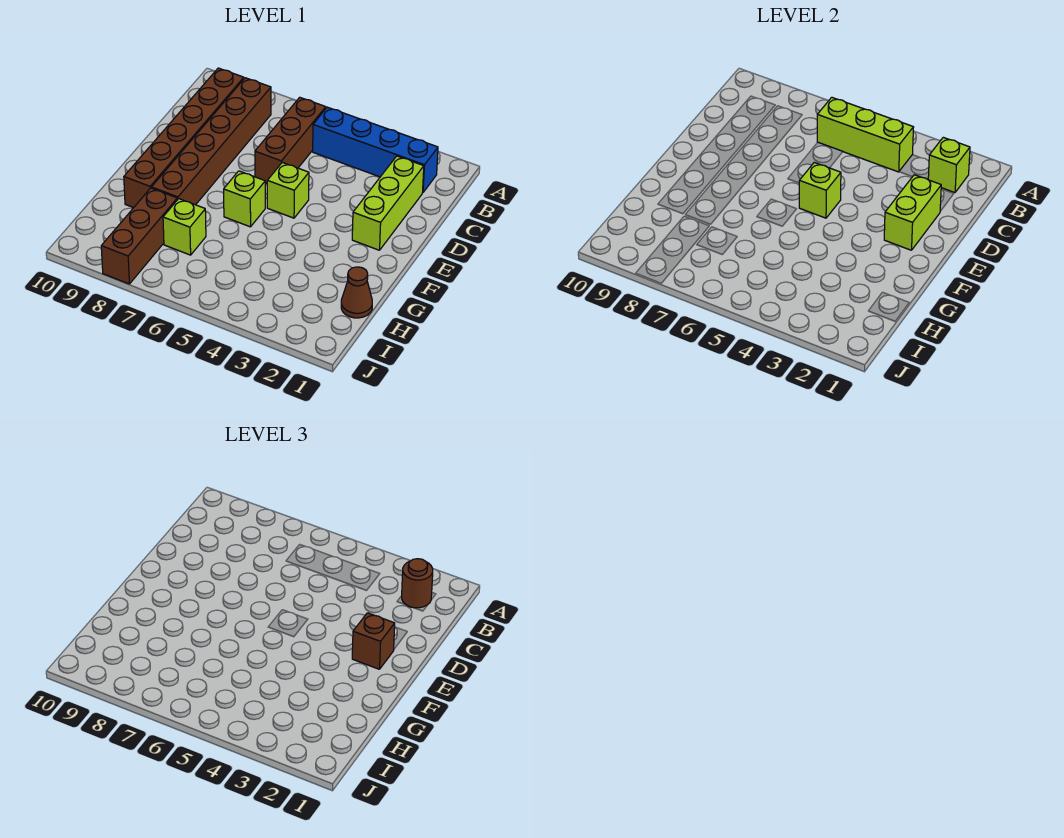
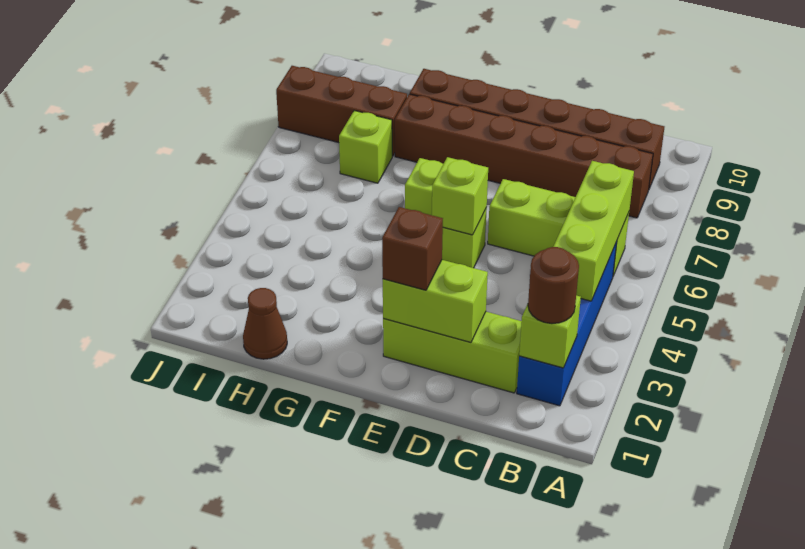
brown 1x3 brick [255,97,326,183] -> lime 1x3 brick [488,179,629,276]

